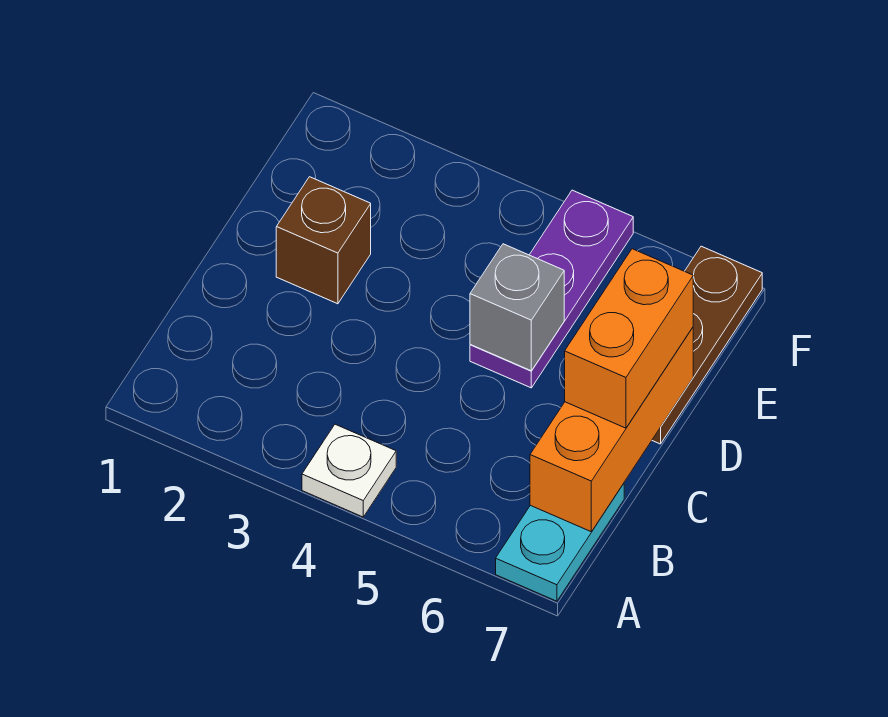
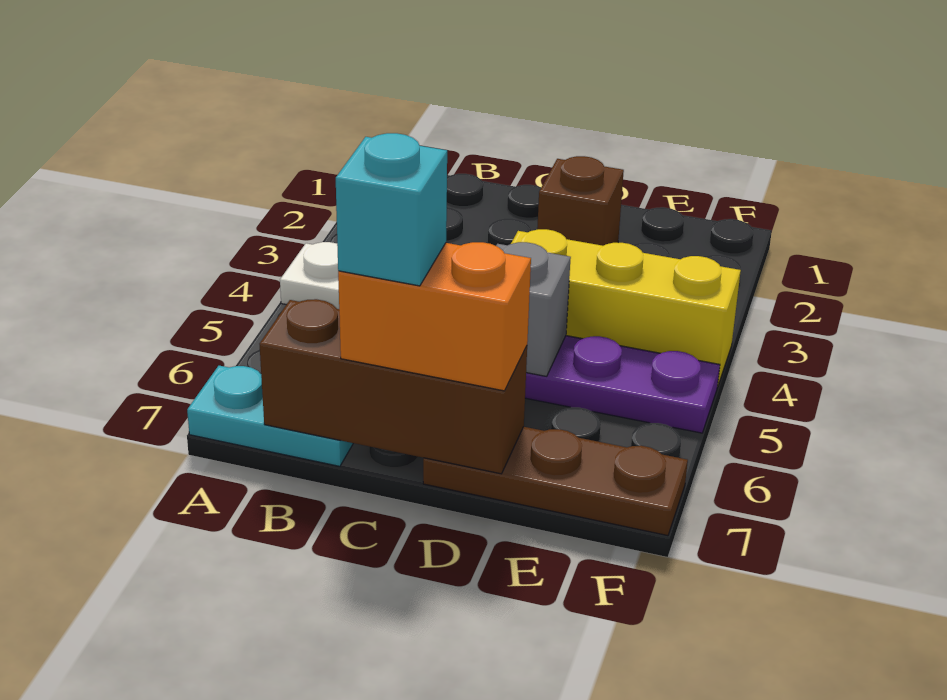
orange 1x3 brick [530,328,693,532] -> brown 1x3 brick [260,299,527,474]
none -> cyan 1x1 brick [336,133,447,286]
none -> yellow 1x3 brick [511,229,741,387]

